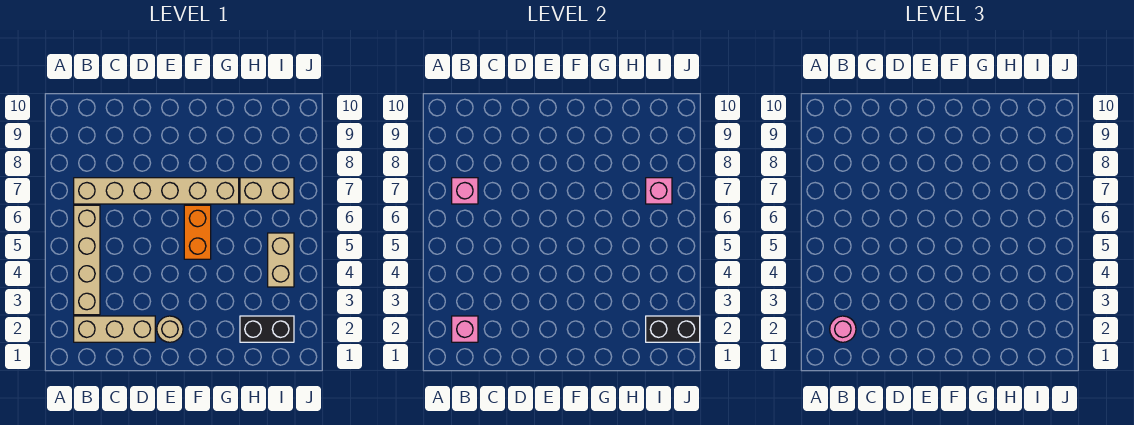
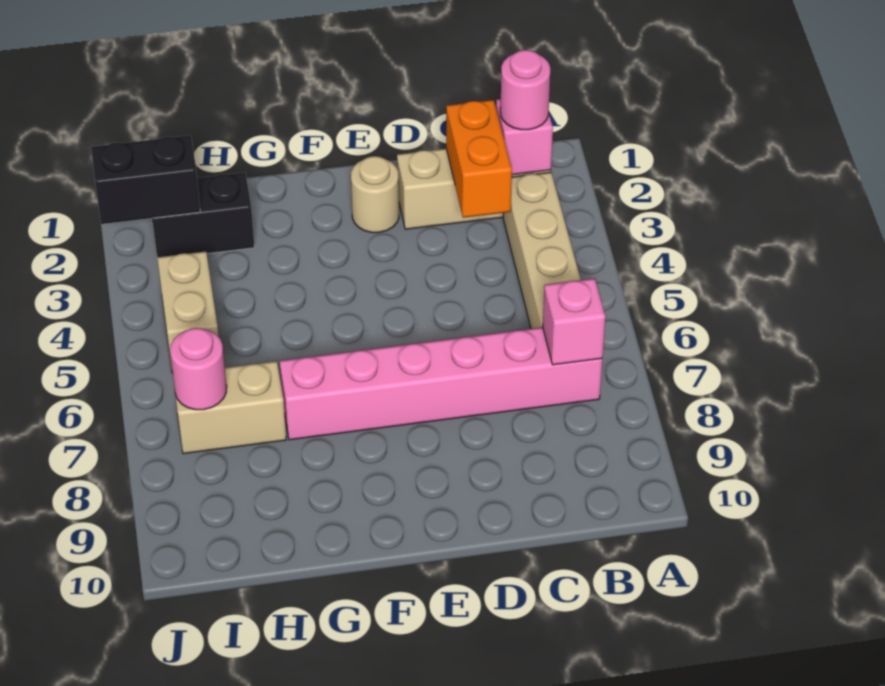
tan 1x6 brick [74,178,239,204] -> pink 1x6 brick [280,327,602,440]
orange 1x2 brick [184,205,211,259] -> orange 1x2 brick moved to [446,100,512,218]
pink 1x1 brick [646,178,672,204] -> pink 1x1 round brick [170,328,227,410]

